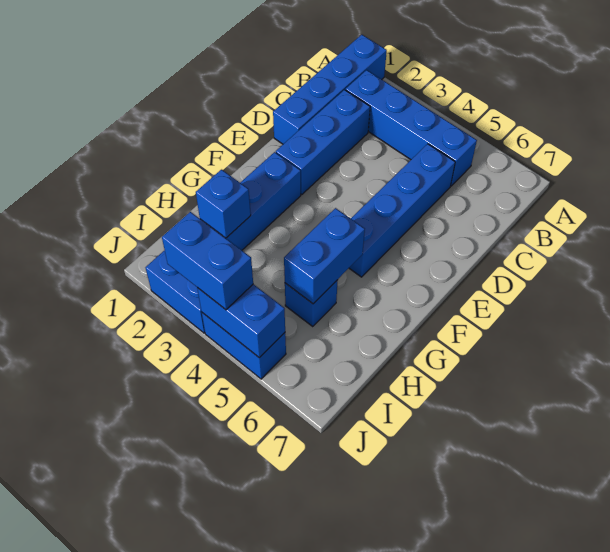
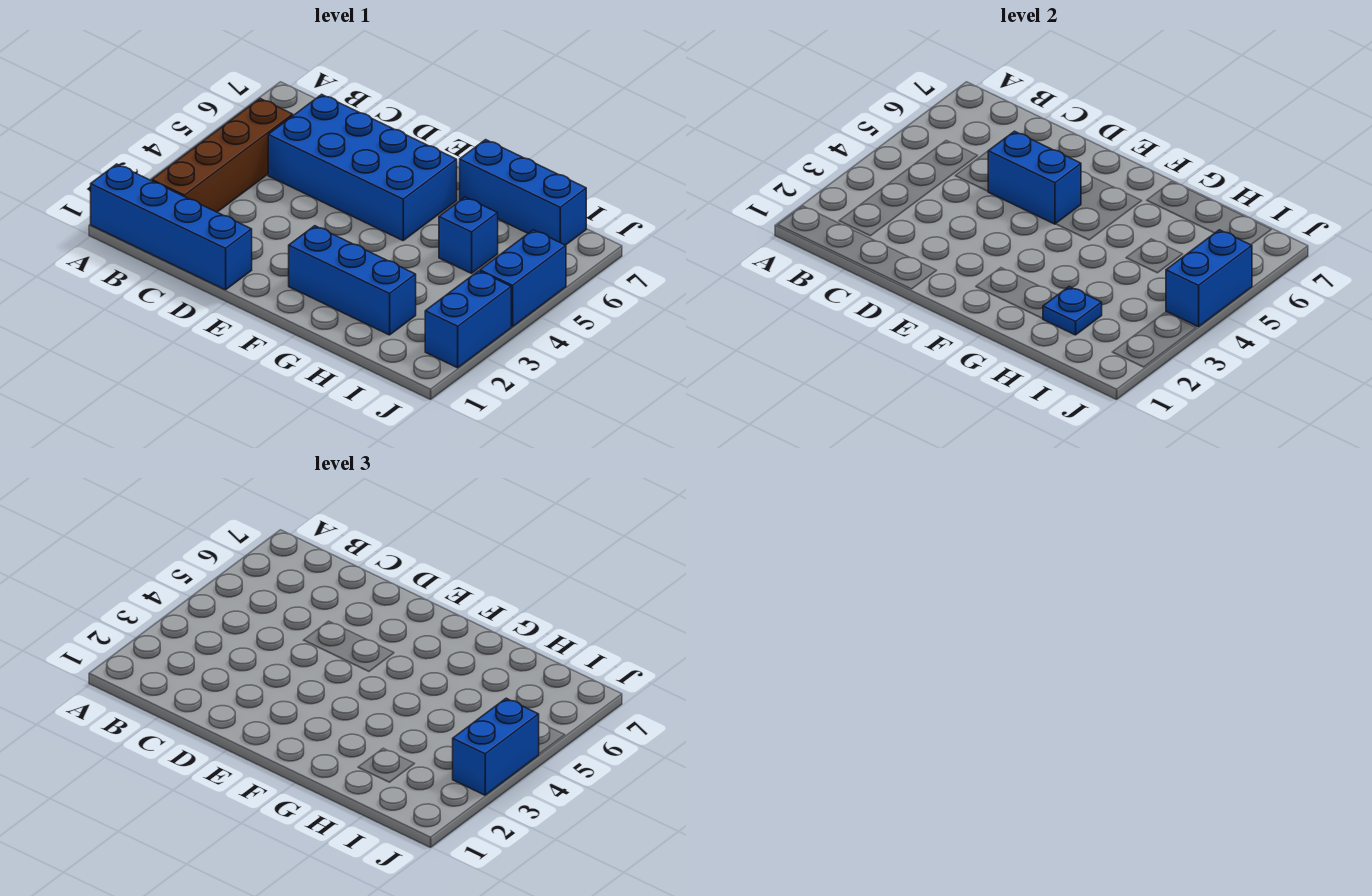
blue 1x4 brick [346,70,477,186] -> brown 1x4 brick [152,99,293,212]
blue 1x3 brick [276,90,370,195] -> blue 1x3 brick moved to [460,140,586,245]
blue 1x4 brick [349,144,455,277] -> blue 2x4 brick [268,94,457,240]
blue 1x2 brick [284,208,365,304] -> blue 1x2 brick moved to [988,131,1081,224]
blue 1x1 brick [196,170,251,238] -> blue 1x1 plate [1043,287,1102,335]

